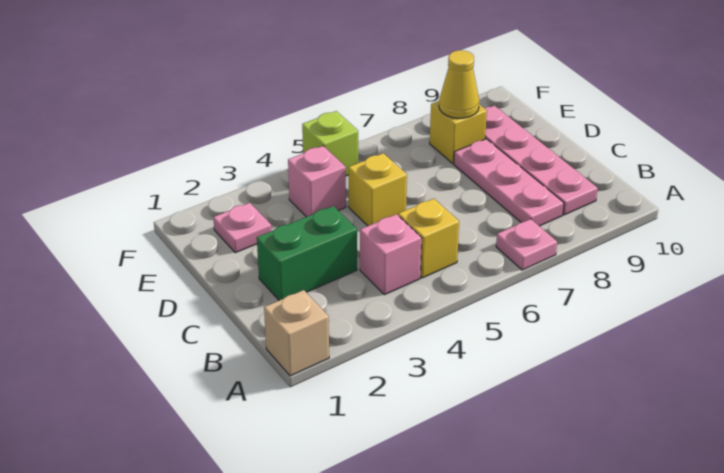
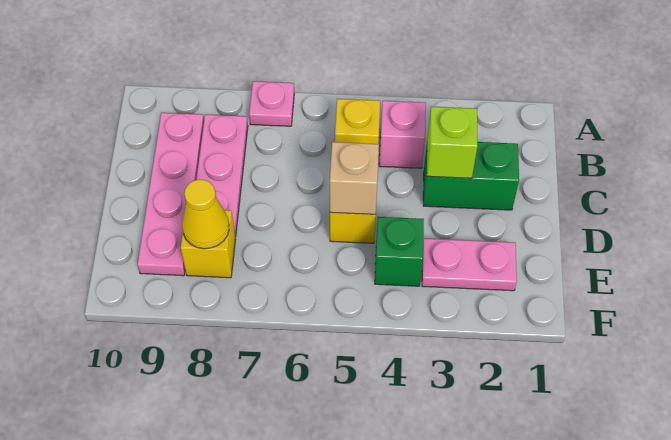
tan 1x1 brick [264,290,329,376] -> tan 1x1 brick moved to [330,142,379,214]
pink 1x1 plate [213,203,271,253] -> pink 1x2 plate [422,238,517,291]
pink 1x1 brick [288,146,346,217] -> green 1x1 brick [375,217,424,286]
lime 1x1 brick [302,111,358,176] -> lime 1x1 brick moved to [427,107,478,178]

